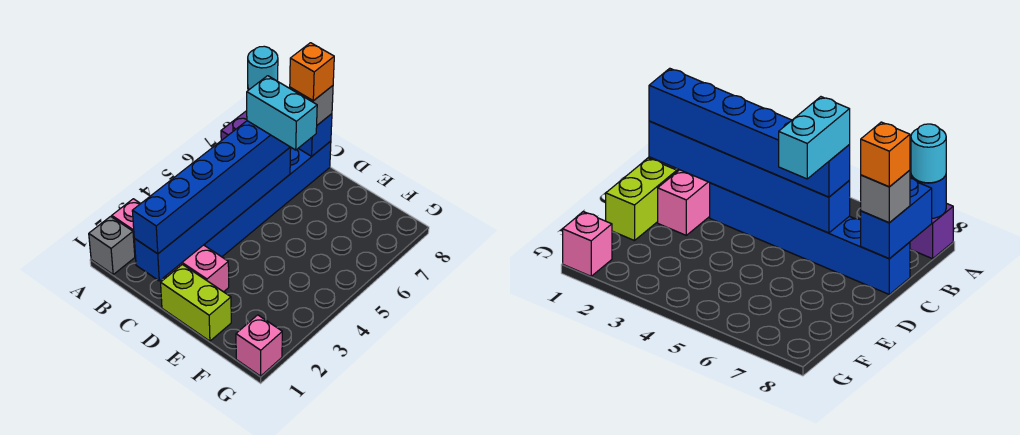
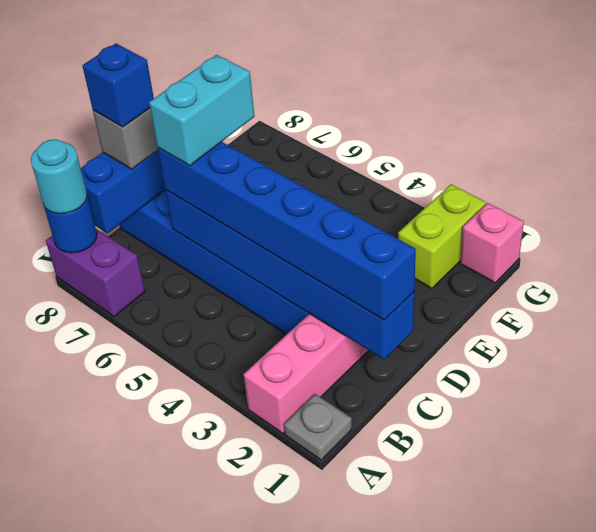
grey 1x1 brick [89,216,135,274] -> grey 1x1 plate [284,394,352,460]
orange 1x1 brick [290,43,334,101] -> blue 1x1 brick [82,43,154,127]
lime 1x2 brick [161,265,231,341] -> lime 1x2 brick moved to [398,184,486,288]

